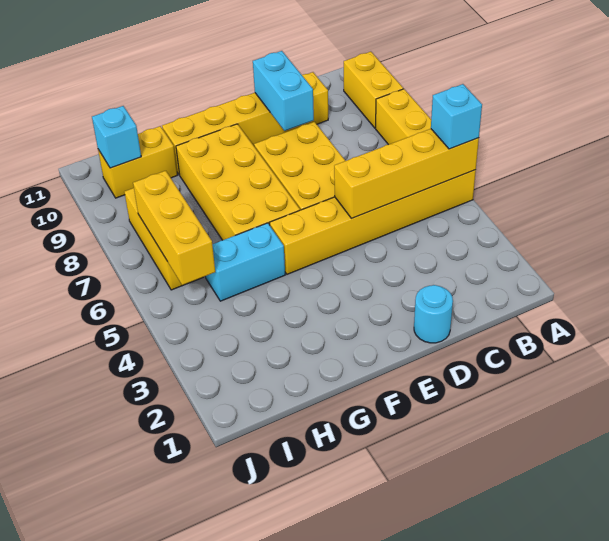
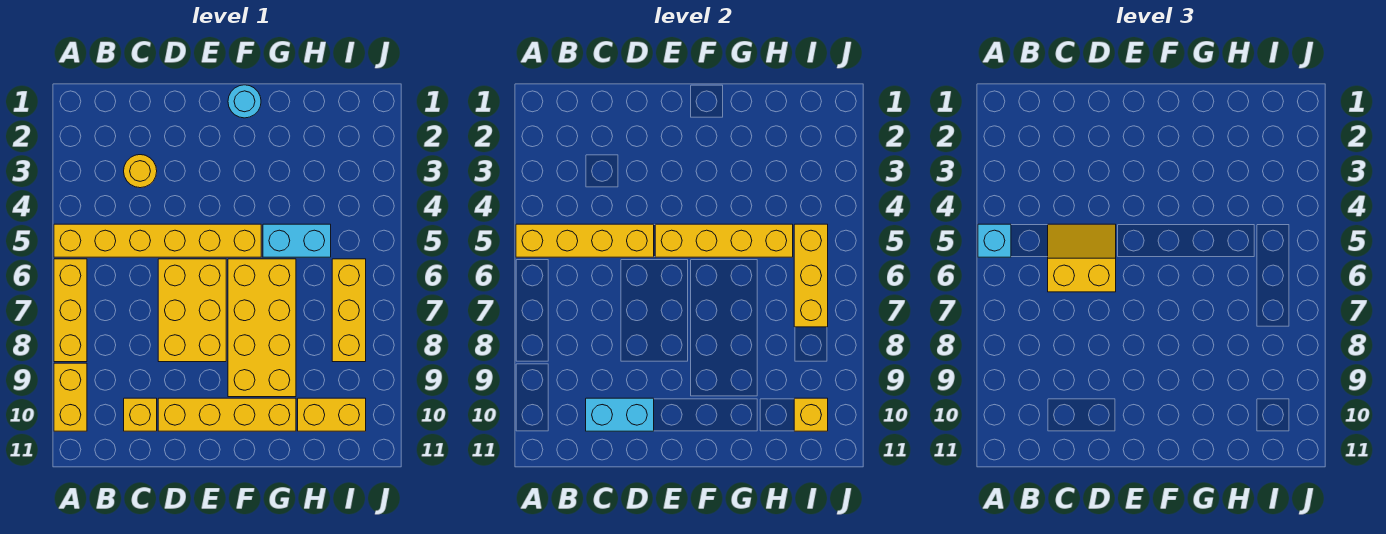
none -> yellow 1x1 round brick [124,155,157,188]
none -> yellow 2x2 slope [1048,224,1116,292]
cyan 1x1 round brick [414,285,453,343] -> cyan 1x1 round brick moved to [228,85,261,118]
cyan 1x2 brick [253,51,314,131] -> cyan 1x2 brick turned to [586,398,654,431]
none -> yellow 1x4 brick [655,224,793,257]
cyan 1x1 brick [92,106,141,168] -> yellow 1x1 brick [794,398,828,431]

